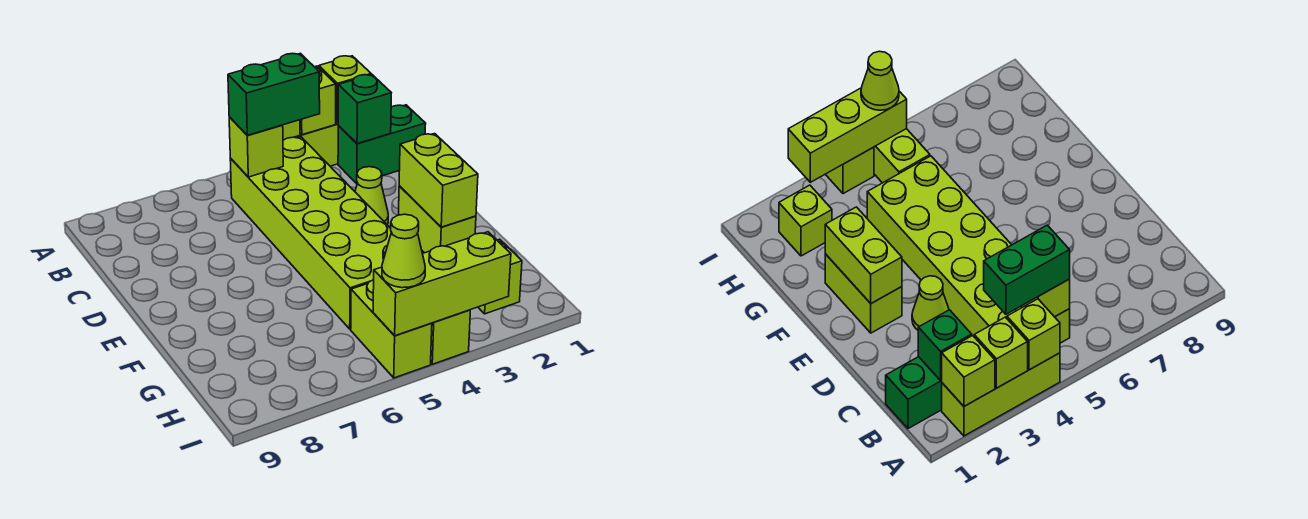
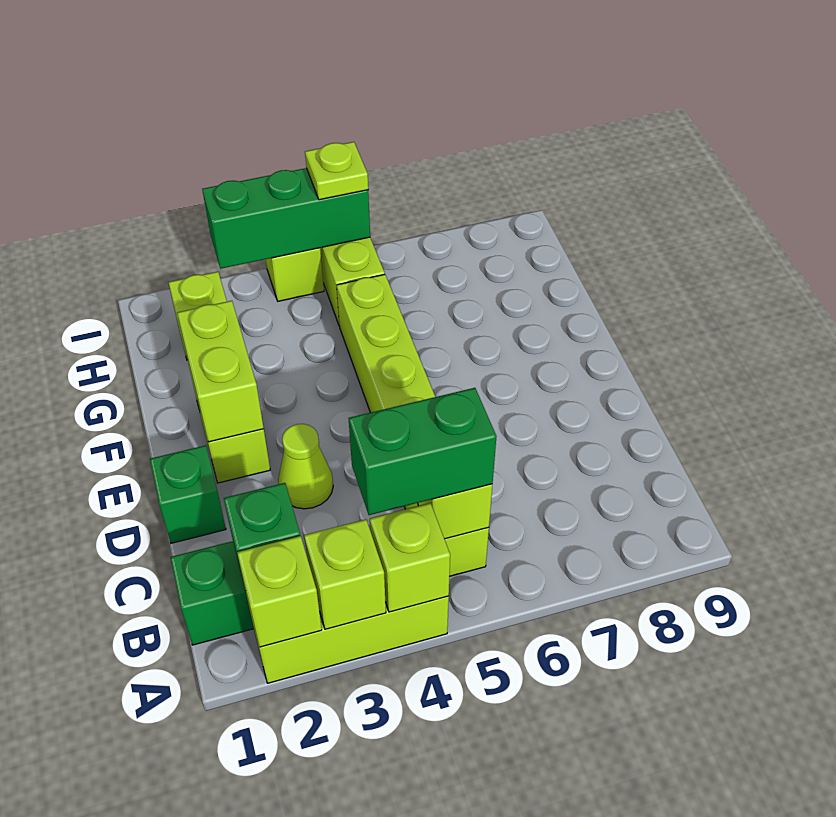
lime 2x6 brick [230,137,391,329] -> lime 1x6 brick [337,274,489,576]
none -> green 1x1 brick [150,445,226,543]
lime 1x3 brick [373,232,511,336] -> green 1x3 brick [202,168,370,269]
lime 1x1 cone [382,214,425,288] -> lime 1x1 plate [305,142,368,200]

